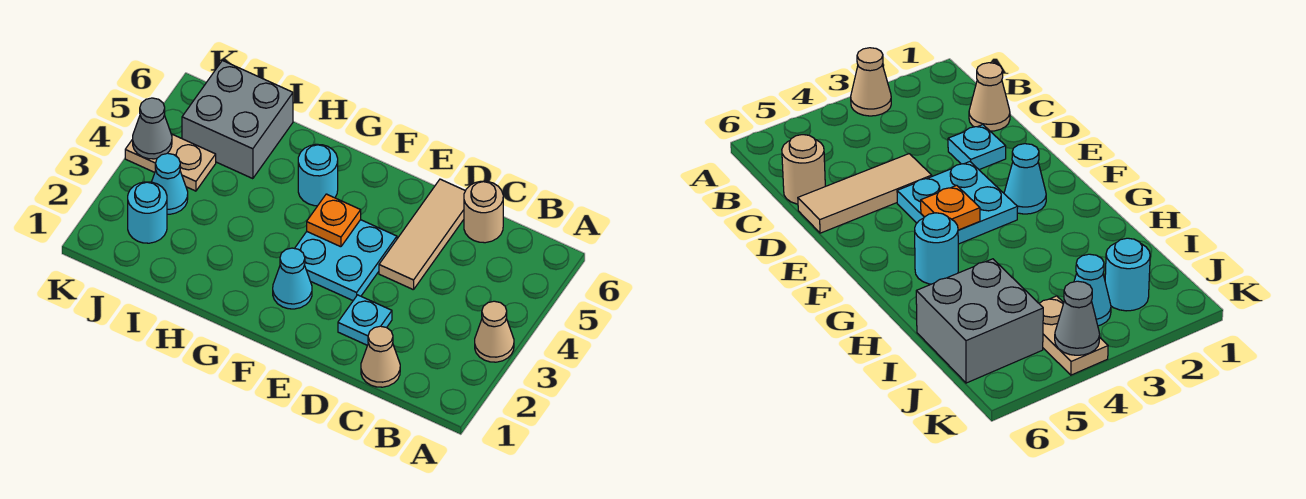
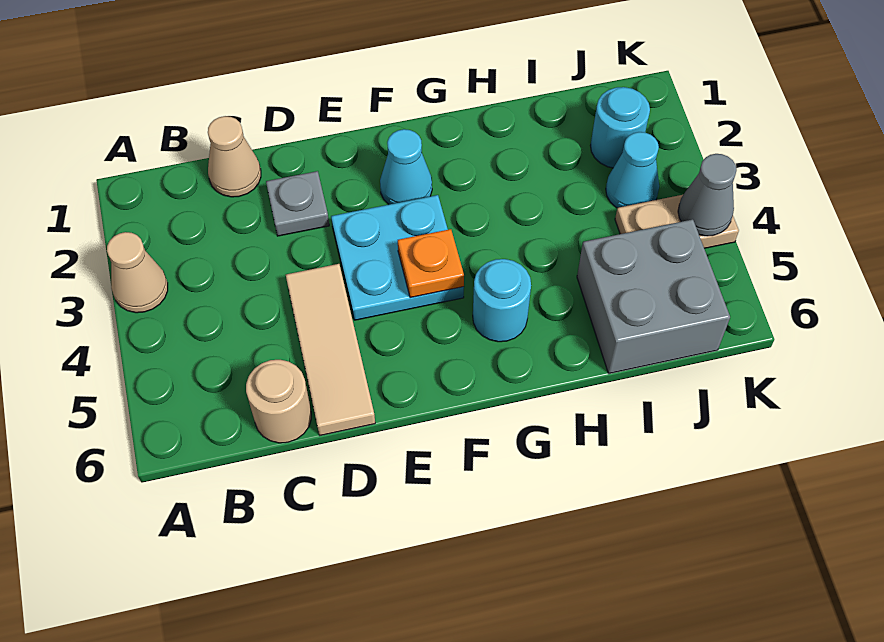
cyan 1x1 plate [338,295,392,345] -> grey 1x1 plate [266,171,329,236]

